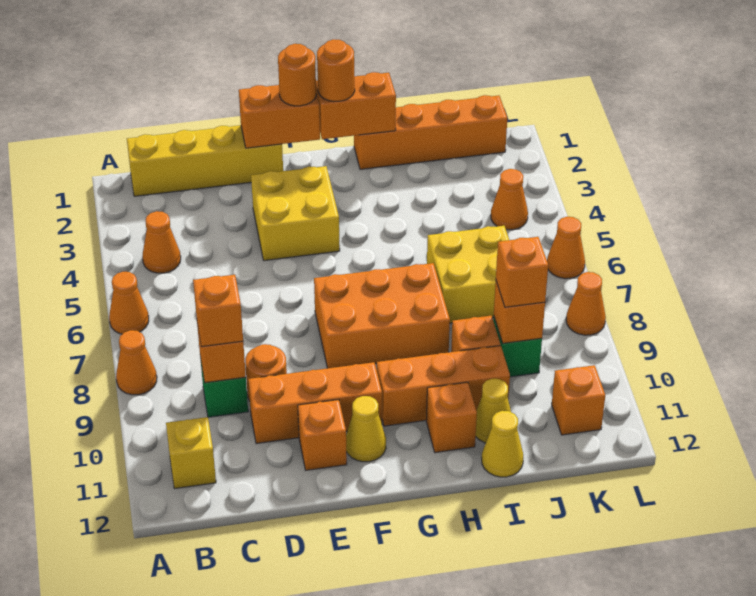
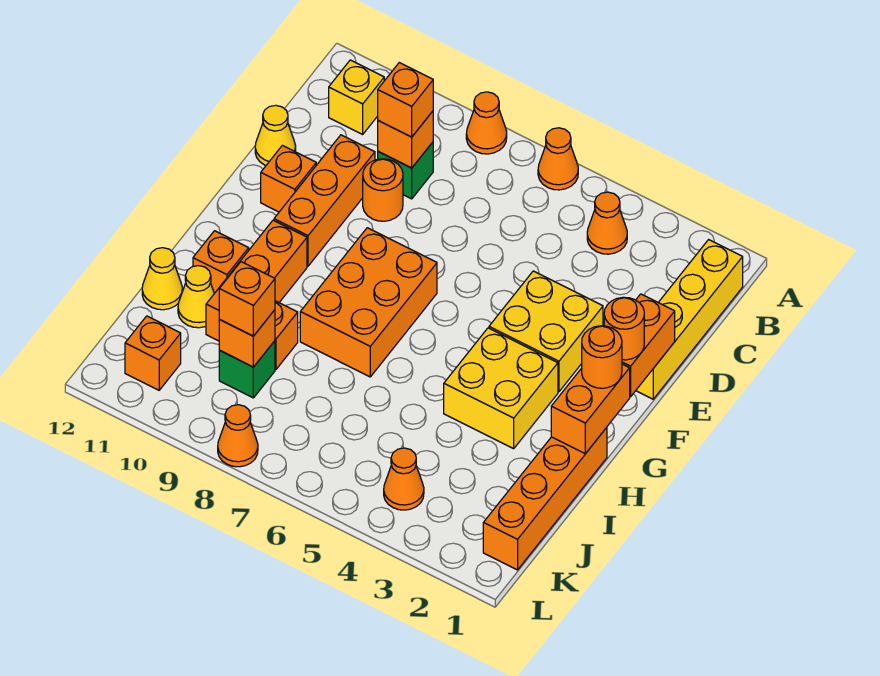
yellow 1x1 cone [346,396,386,462] -> yellow 1x1 cone moved to [255,105,296,165]
yellow 2x2 brick [427,226,509,323] -> yellow 2x2 brick moved to [444,328,558,449]
orange 1x1 cone [547,217,585,279] -> none

